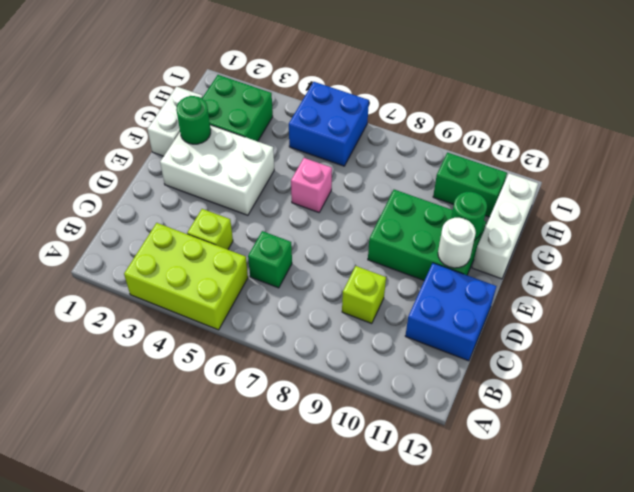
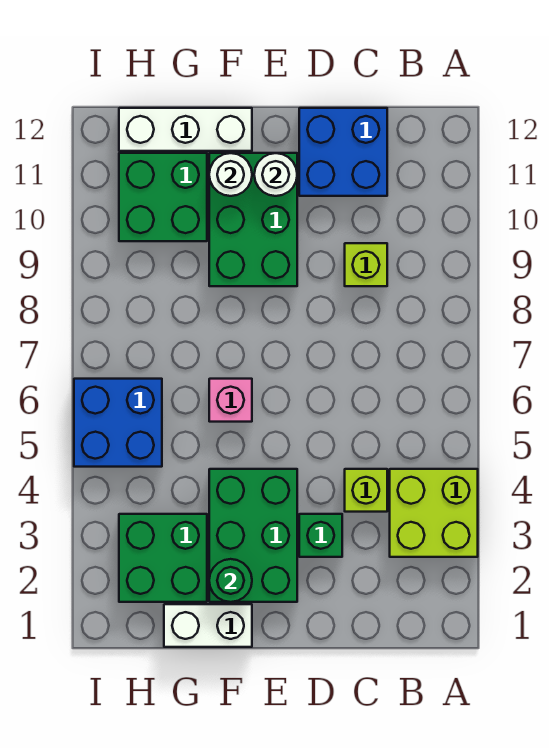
lime 2x3 brick [124,223,248,330] -> lime 2x2 brick [390,469,478,557]
green 1x1 brick [248,231,292,288] -> green 1x1 brick moved to [299,514,342,557]
white 2x3 brick [160,125,274,215] -> green 2x3 brick [209,469,297,602]
green 1x1 round brick [451,192,487,240] -> white 1x1 round brick [209,153,252,196]
green 1x2 brick [433,153,507,217] -> green 2x2 brick [119,153,207,241]

